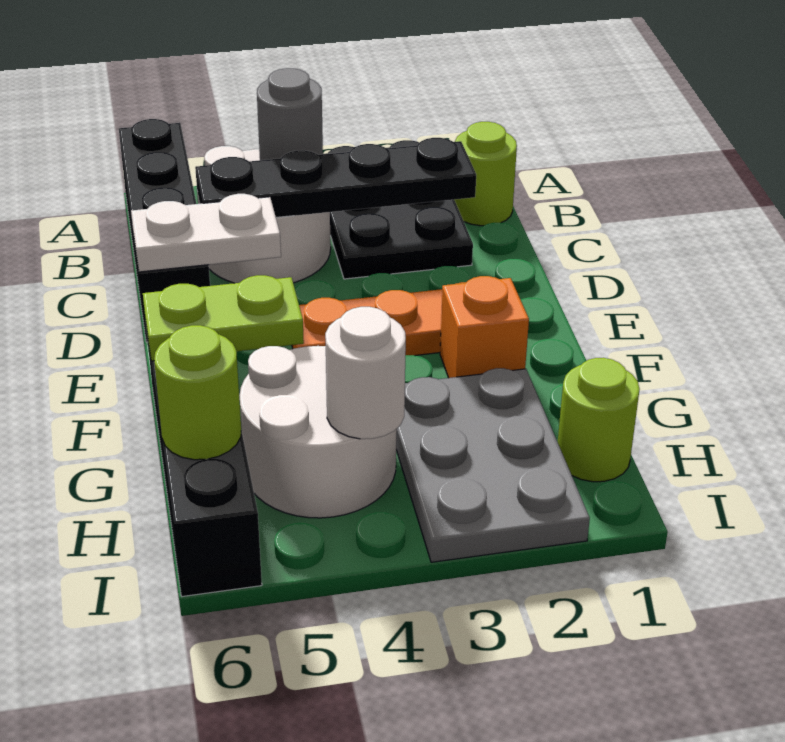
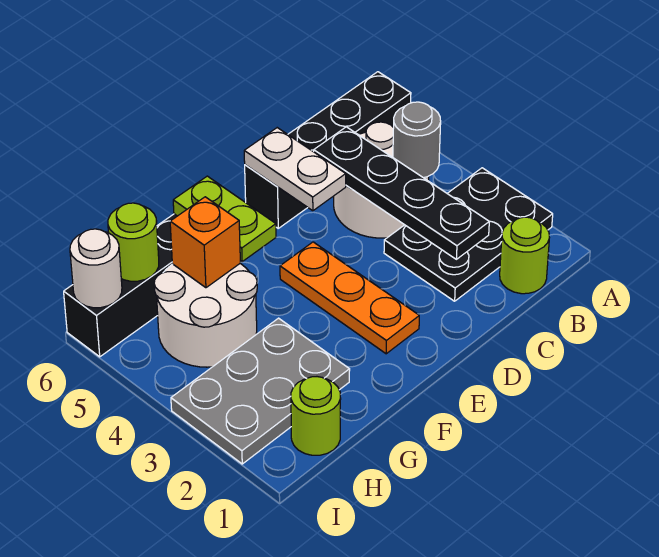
orange 1x1 brick [440,276,529,378] -> orange 1x1 brick moved to [170,197,240,288]
white 1x1 round brick [325,307,406,439] -> white 1x1 round brick moved to [70,229,122,308]

